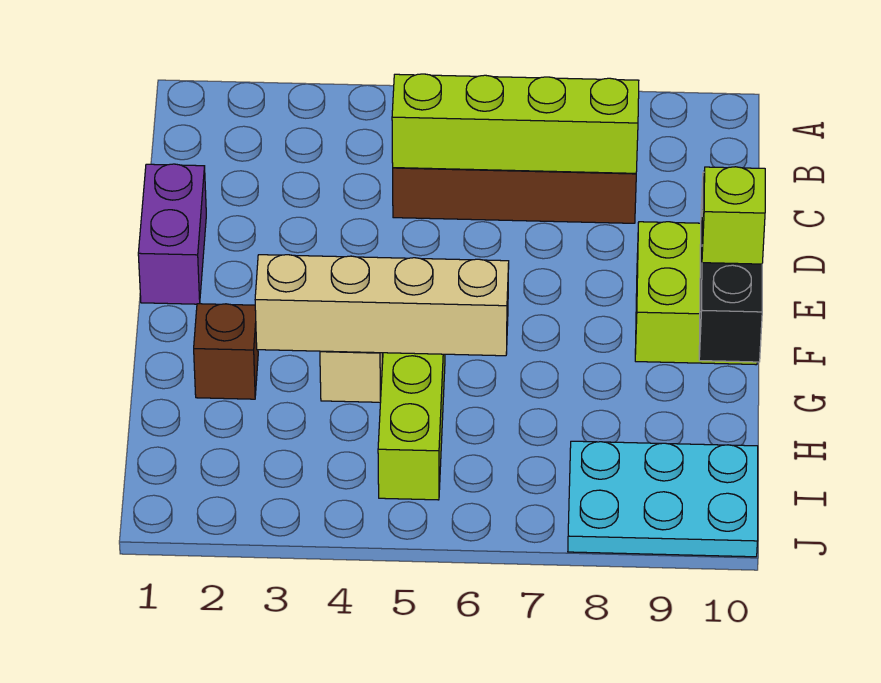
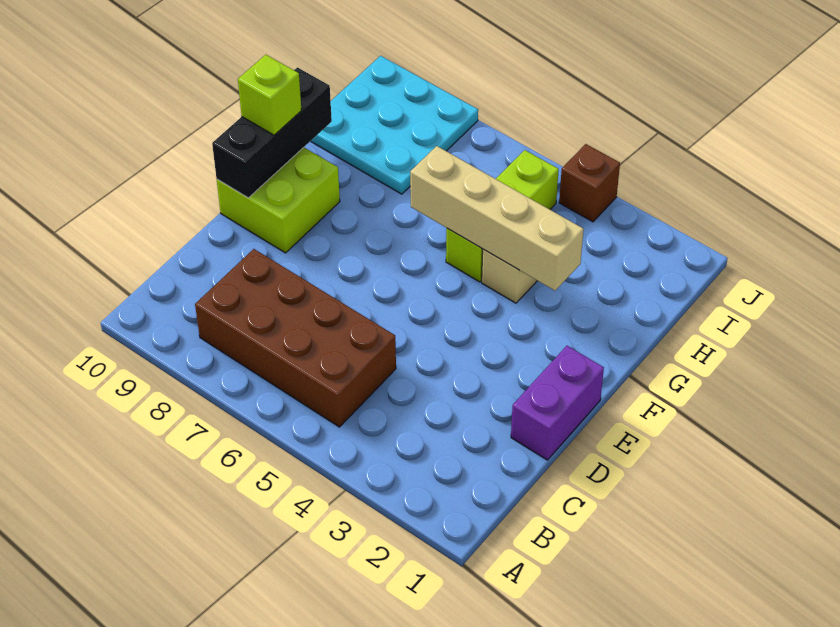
lime 1x4 brick [392,74,639,173] -> none
brown 1x1 brick [194,304,258,399] -> brown 1x1 brick moved to [559,144,620,222]
cyan 2x3 plate [568,441,758,557] -> cyan 3x3 plate [311,56,478,194]

